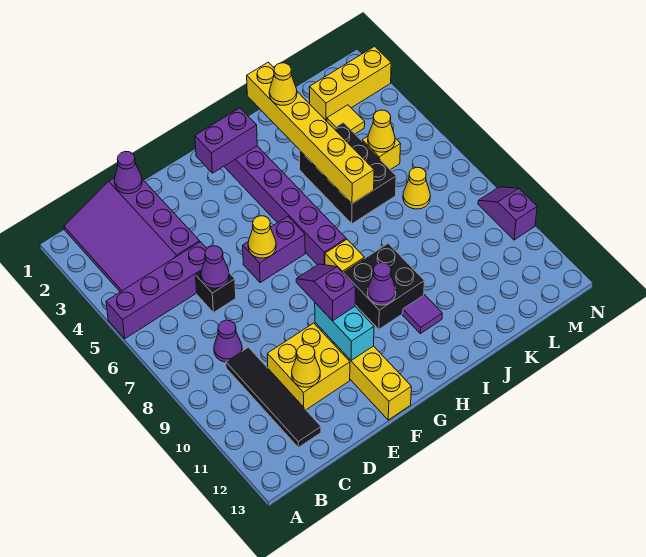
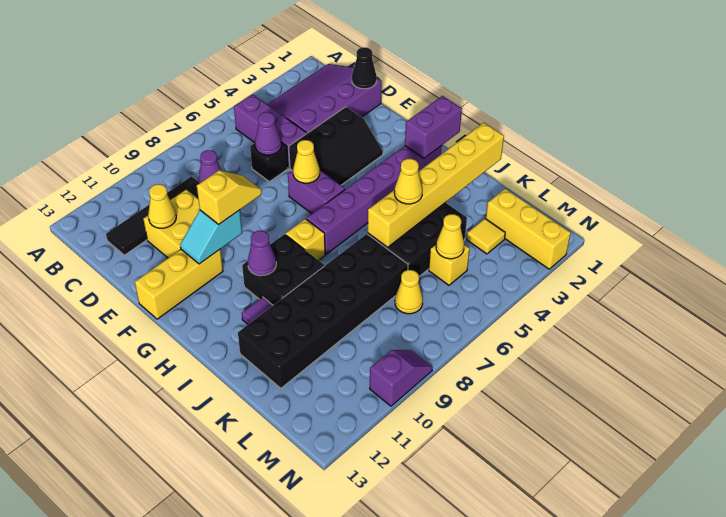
purple 1x4 brick [106,242,207,339] -> purple 1x3 brick [234,94,307,168]
purple 1x1 cone [114,151,142,194] -> black 1x1 cone [352,47,377,89]
none -> black 2x3 slope [289,107,383,185]
purple 1x2 slope [296,264,356,321] -> yellow 1x2 slope [197,170,262,225]
cyan 1x2 brick [315,303,374,361] -> cyan 1x2 slope [180,210,242,264]
purple 1x2 brick [195,108,257,173] -> purple 1x2 brick turned to [405,96,462,158]
yellow 1x1 cone [269,63,297,105] -> yellow 1x1 cone moved to [394,159,422,204]
none -> black 2x6 brick [238,234,408,388]

